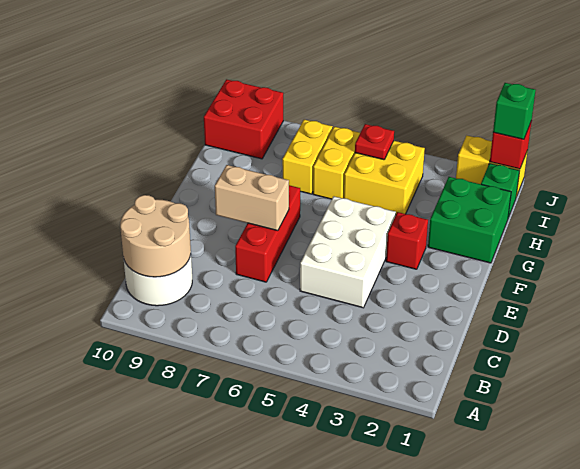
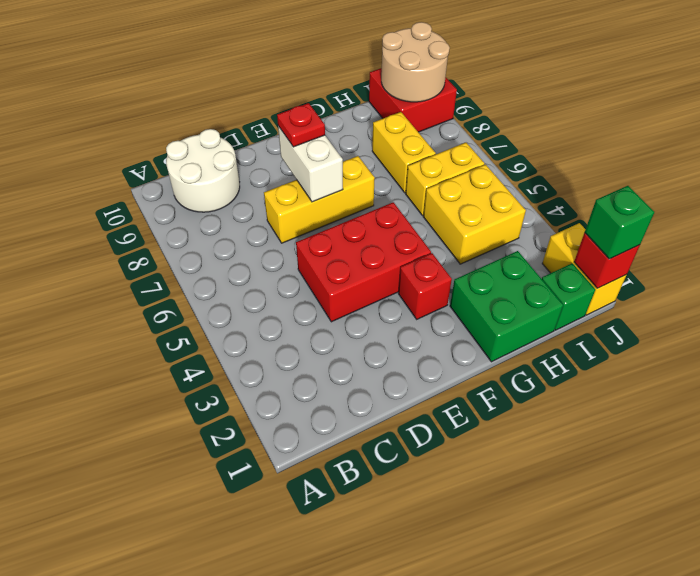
tan 2x2 round brick [120,195,191,277] -> tan 2x2 round brick moved to [381,22,450,102]
white 2x3 brick [300,196,396,308] -> red 2x3 brick [296,202,431,322]
red 1x3 brick [235,185,300,282] -> yellow 1x3 brick [264,156,375,243]
tan 1x2 brick [215,165,289,231] -> white 1x2 brick [278,126,343,202]
yellow 1x2 brick [282,119,333,194] -> yellow 1x2 brick turned to [372,112,436,193]
red 1x1 plate [355,124,394,160] -> red 1x1 plate moved to [277,103,325,147]

